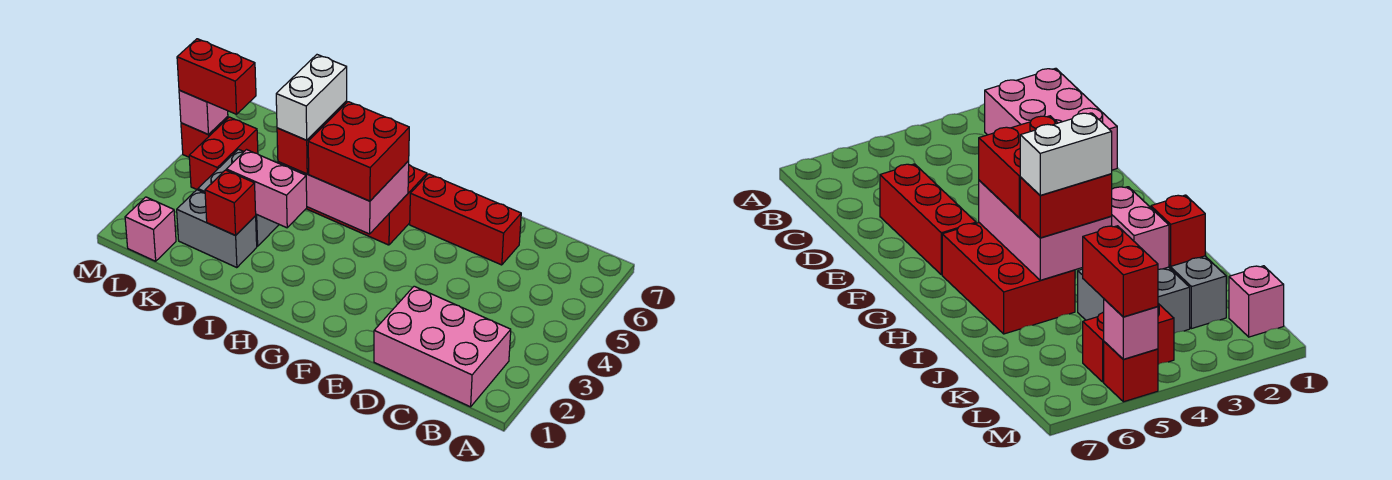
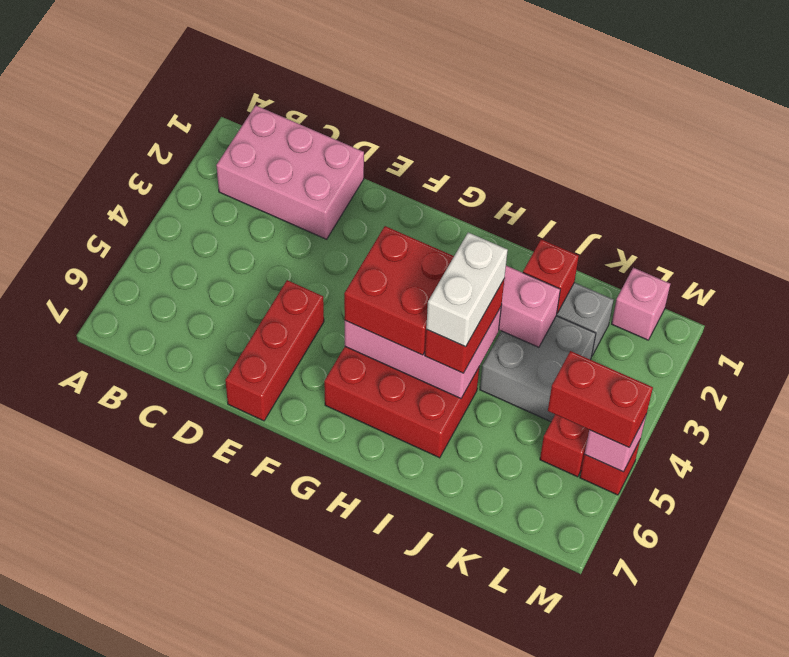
red 1x3 brick [410,174,521,265] -> red 1x3 brick turned to [225,280,324,421]

